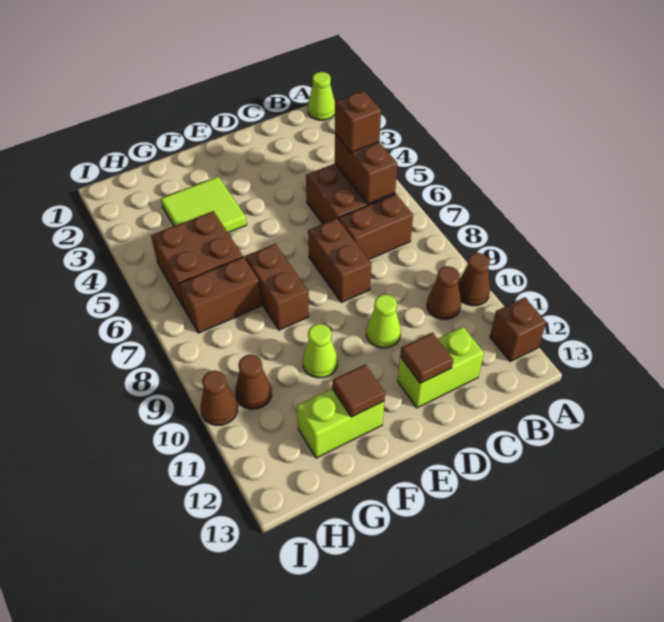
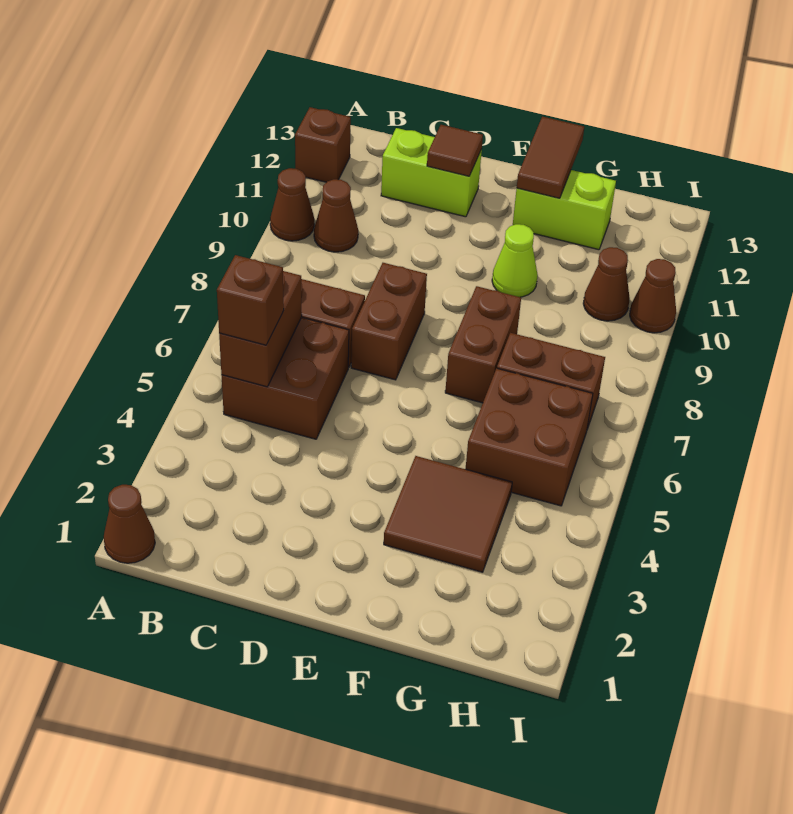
lime 1x1 cone [308,72,335,120] -> brown 1x1 cone [104,485,155,563]
lime 1x1 cone [366,294,401,348] -> none
lime 2x2 tile [161,177,247,233] -> brown 2x2 tile [384,456,512,572]
brown 1x1 tile [332,364,385,417] -> brown 1x2 tile [517,117,584,198]

